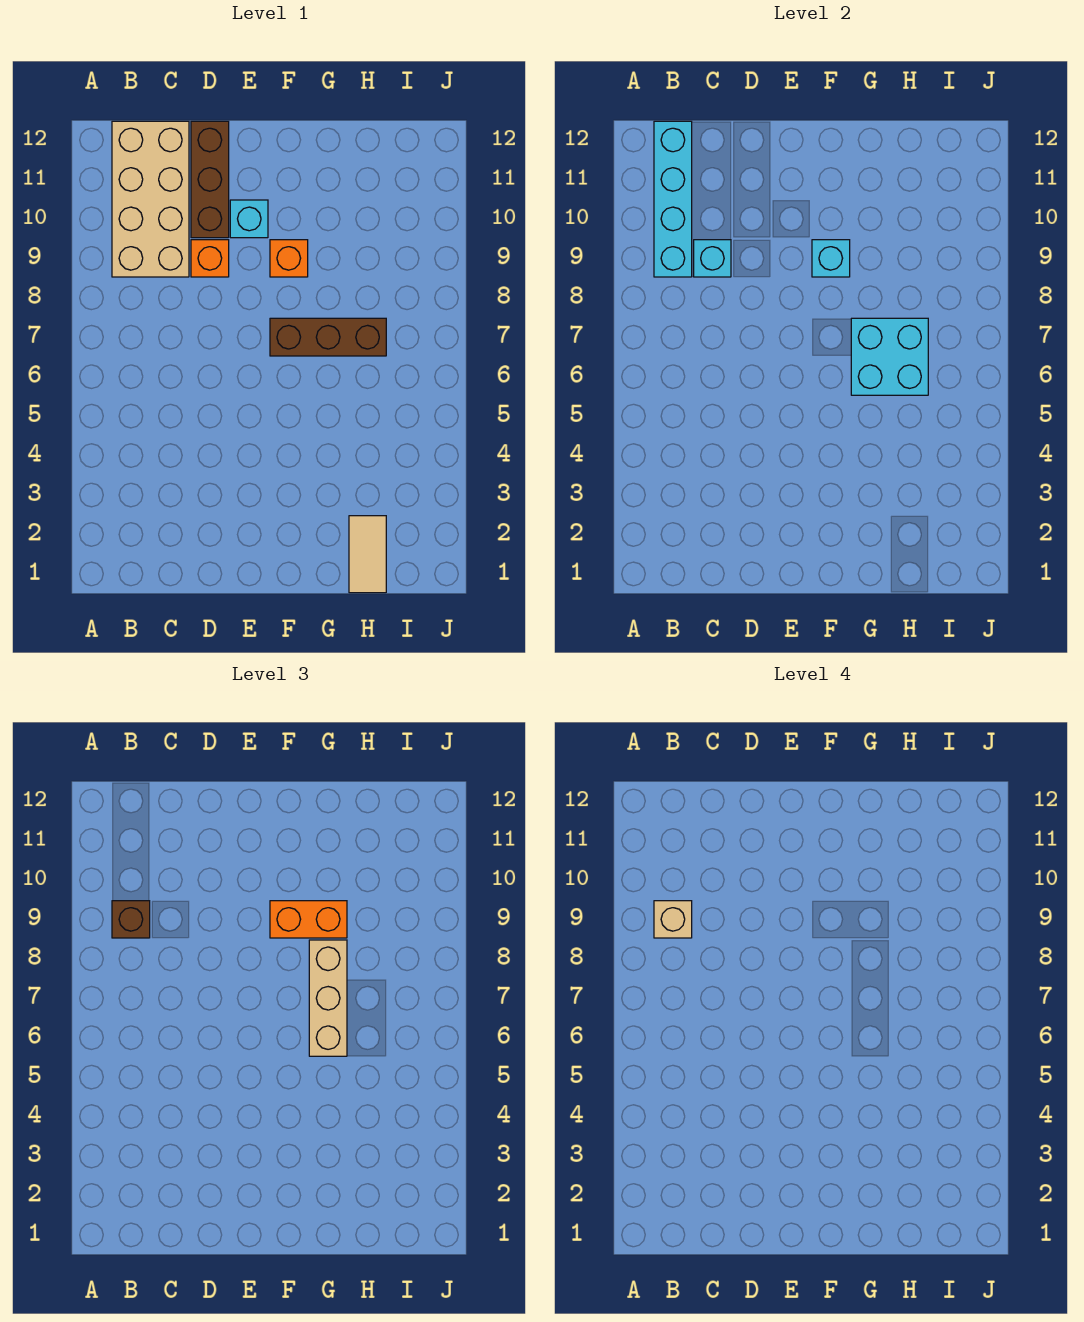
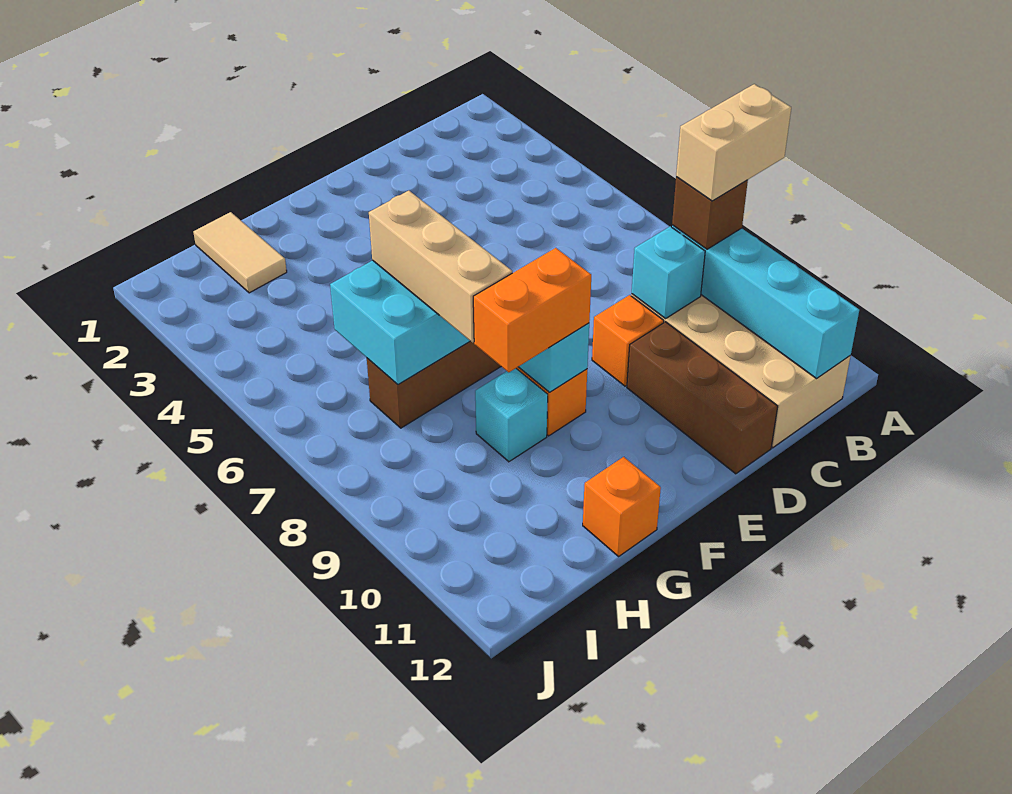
tan 1x1 brick [654,901,692,938] -> tan 1x2 brick [676,84,791,201]
cyan 1x1 brick [230,200,268,238] -> cyan 1x1 brick moved to [475,368,548,462]
none -> orange 1x1 brick [583,457,661,556]

